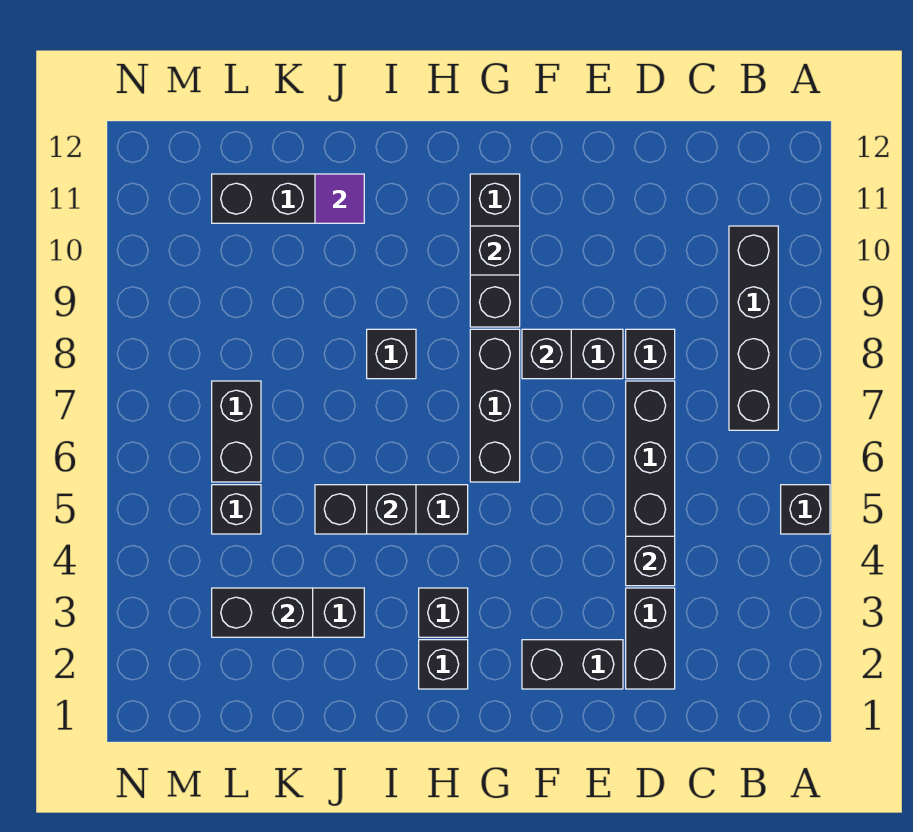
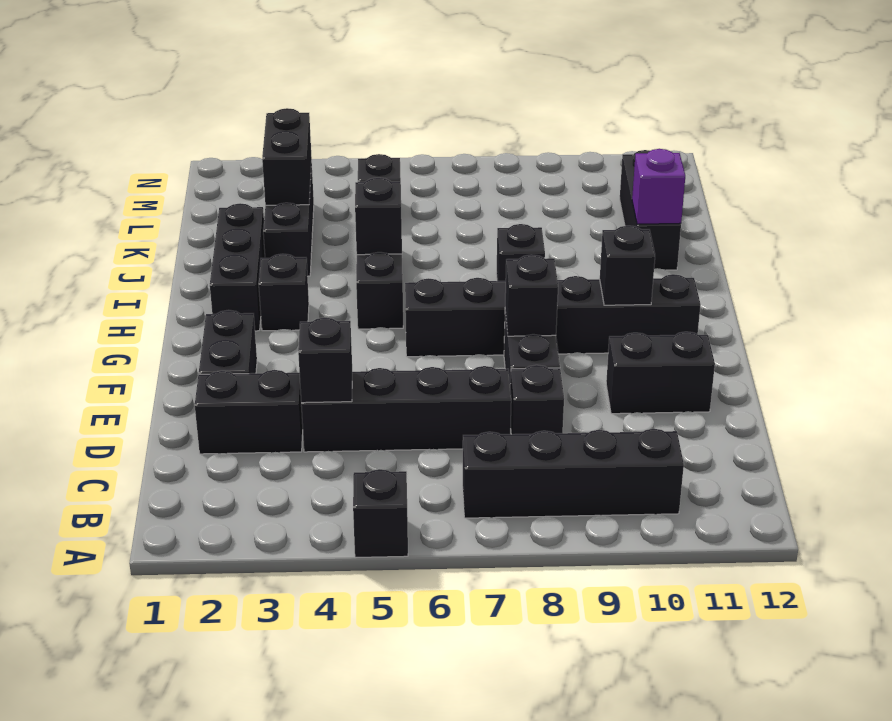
black 1x1 brick [419,640,468,689] -> black 1x3 brick [210,203,265,331]
purple 1x1 tile [315,174,364,223] -> purple 1x1 brick [632,149,685,224]
black 1x2 brick [212,381,261,482] -> black 1x2 brick moved to [606,332,715,414]

